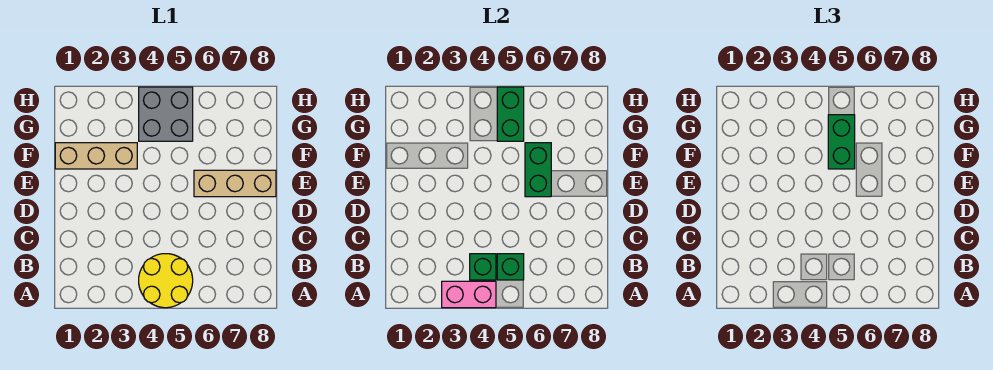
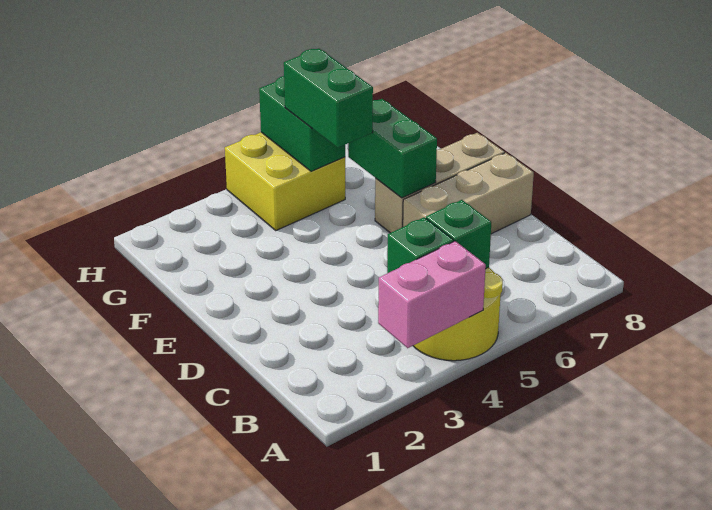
tan 1x3 brick [55,143,137,169] -> tan 1x3 brick moved to [403,153,534,234]
grey 2x2 brick [139,87,193,141] -> yellow 2x2 brick [225,132,345,230]

